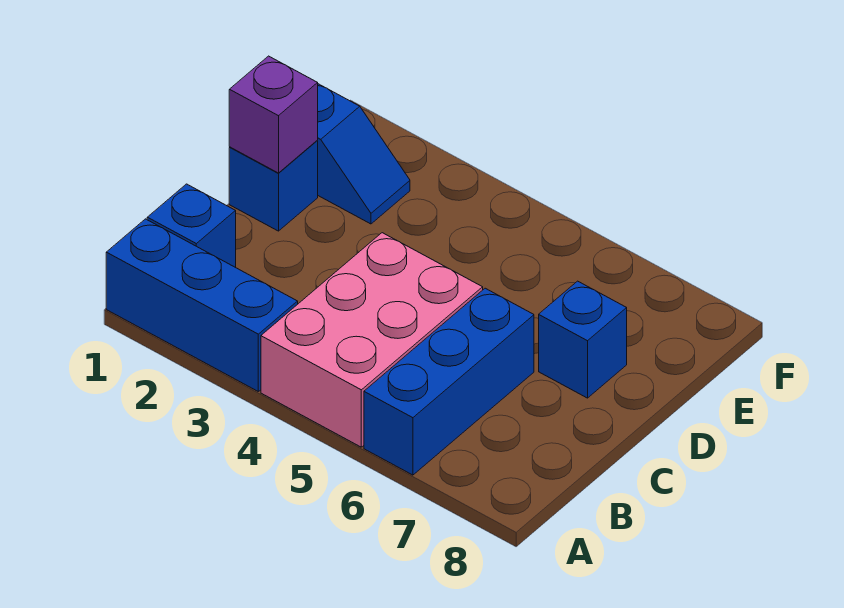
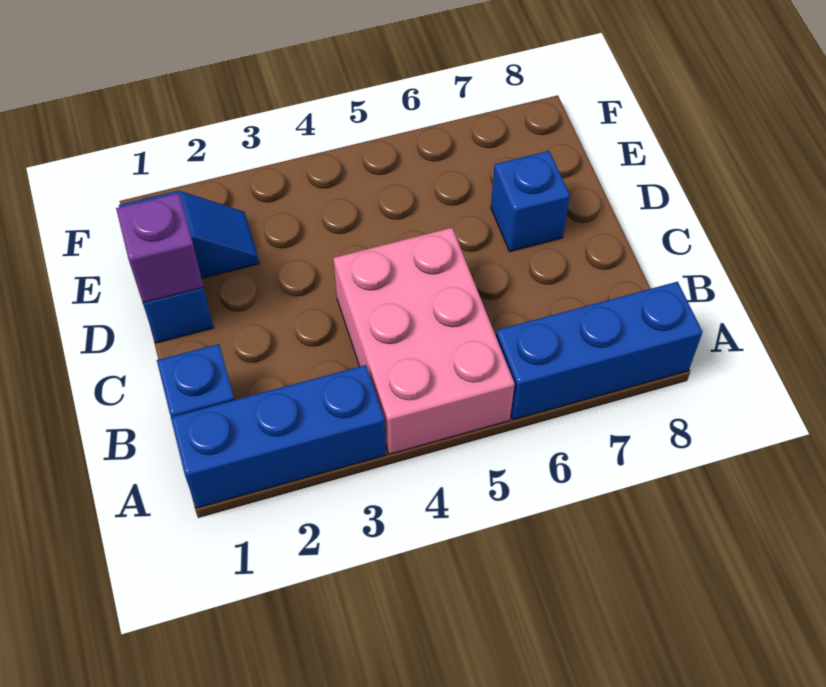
blue 1x3 brick [364,288,534,475] -> blue 1x3 brick turned to [496,282,702,420]

